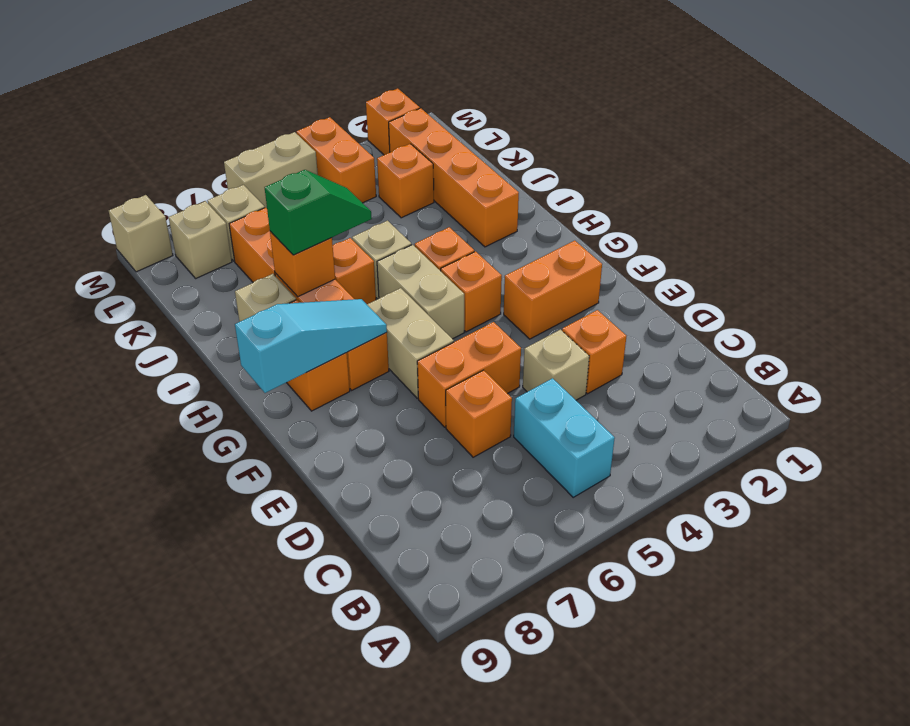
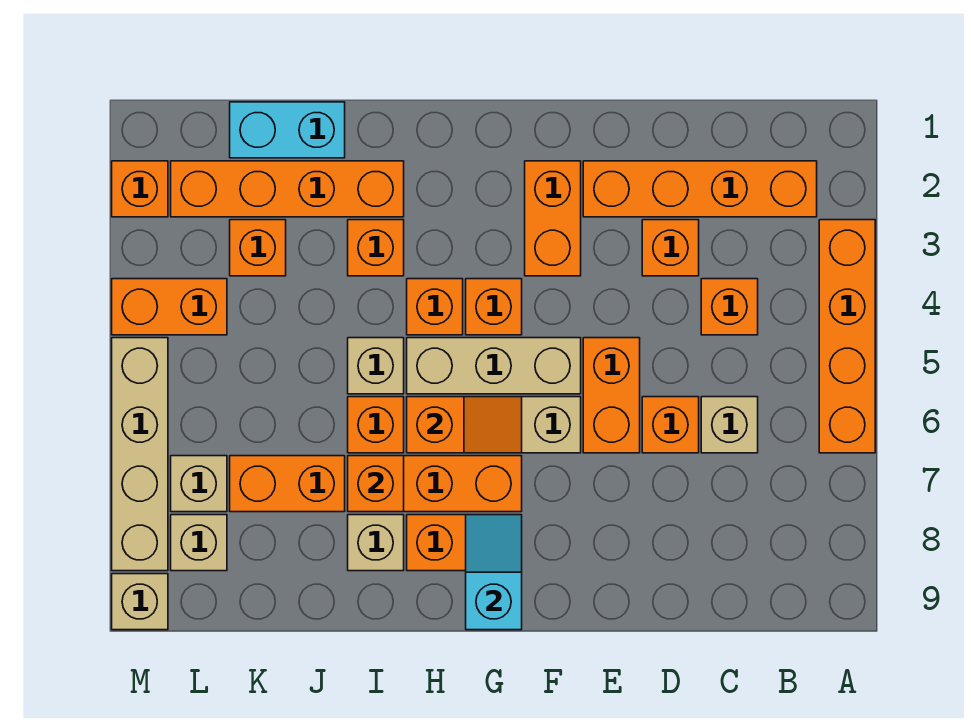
none -> orange 1x4 brick [819,220,875,453]
none -> orange 1x4 brick [583,161,817,217]
cyan 1x2 brick [514,378,615,497] -> cyan 1x2 brick moved to [230,102,345,158]
none -> orange 1x1 brick [701,279,758,335]
tan 1x1 brick [523,330,589,400] -> tan 1x1 brick moved to [701,397,758,453]
tan 1x2 brick [377,245,464,339] -> tan 1x3 brick [407,338,581,394]
none -> orange 1x2 slope [407,397,522,453]
cyan 1x3 slope [235,299,387,393] -> cyan 1x2 slope [466,515,522,630]
none -> orange 1x1 brick [348,220,404,276]
green 1x2 slope [265,170,372,255] -> none
tan 1x2 brick [224,132,318,208] -> tan 1x4 brick [112,338,168,571]

